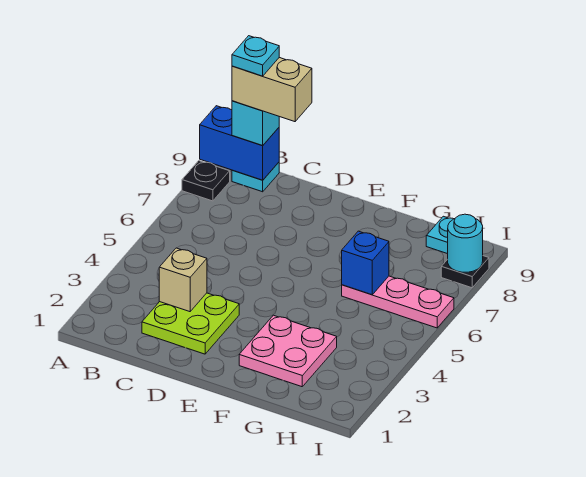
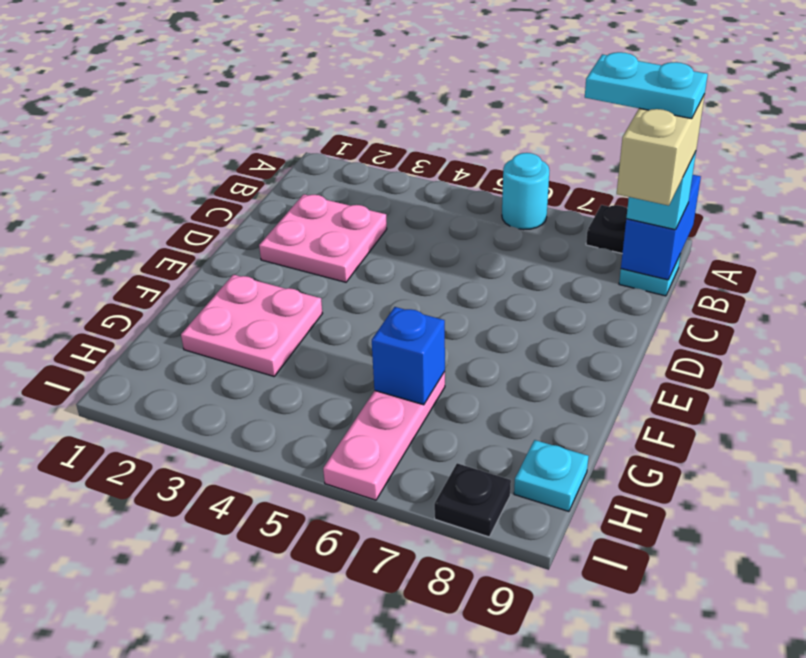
cyan 1x1 plate [232,36,279,76] -> cyan 1x2 plate [585,52,708,119]
lime 2x2 plate [142,293,239,354] -> pink 2x2 plate [259,194,387,282]
tan 1x1 brick [159,248,207,312] -> none
cyan 1x1 round brick [448,214,483,272] -> cyan 1x1 round brick moved to [502,153,549,230]

